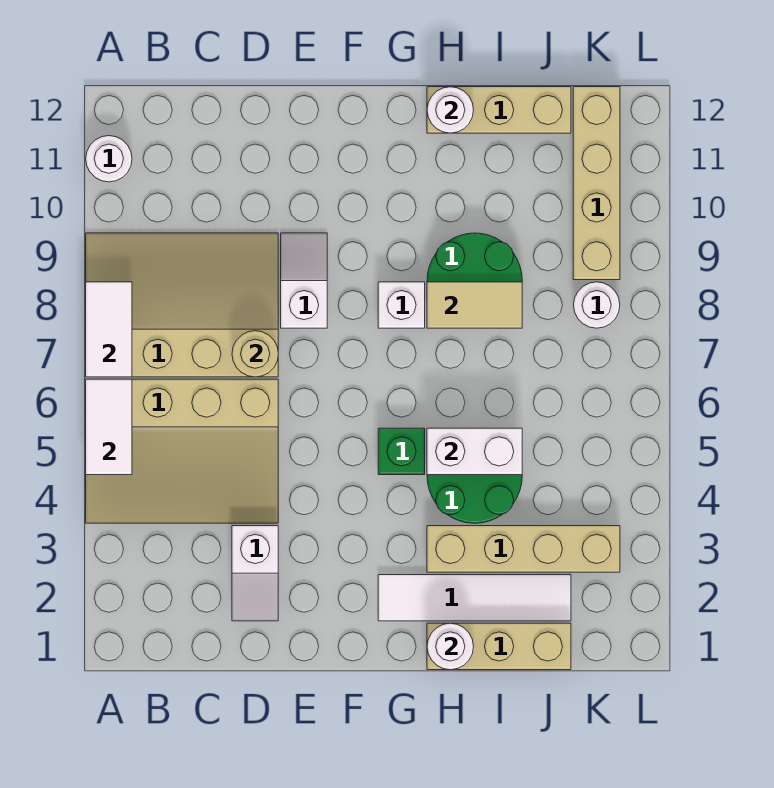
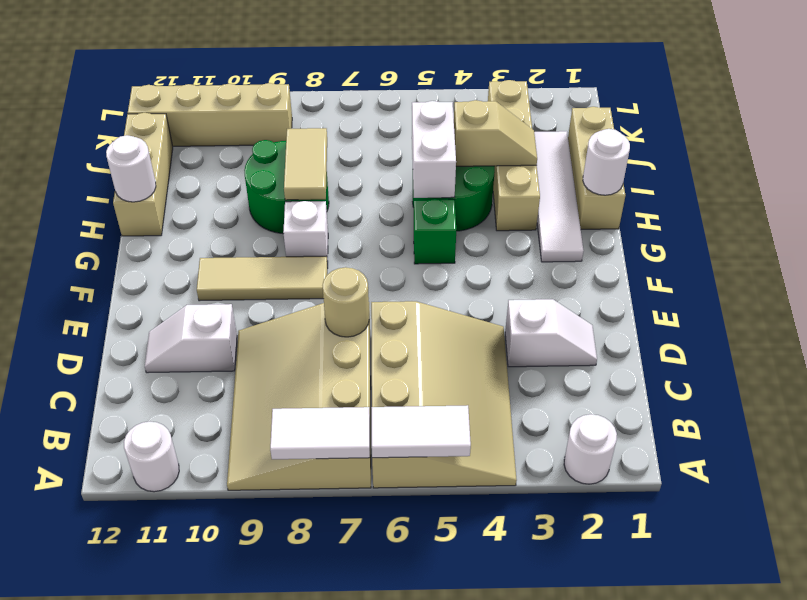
white 1x2 slope [281,233,327,328] -> white 1x2 slope moved to [145,304,237,373]
none -> tan 1x3 tile [197,256,328,301]
none -> tan 1x2 slope [454,100,537,166]
white 1x1 round brick [574,282,620,328] -> white 1x1 round brick moved to [564,414,617,484]

